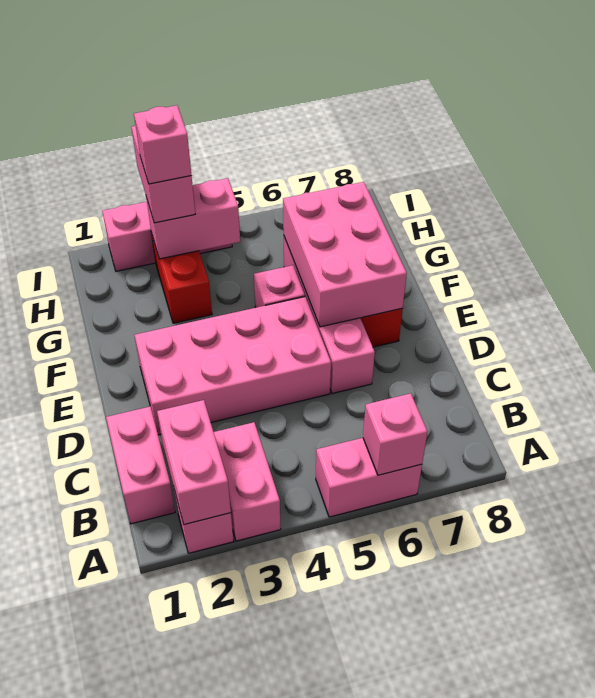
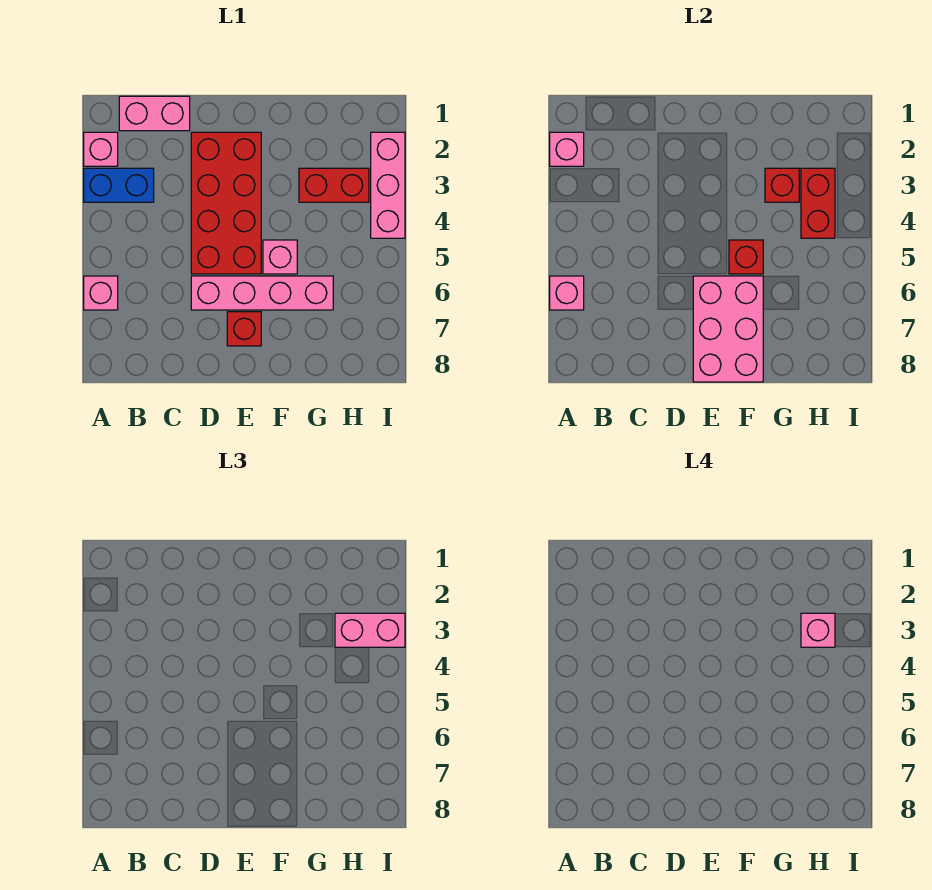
pink 1x2 brick [157,400,231,525] -> pink 1x1 brick [550,132,584,166]
pink 1x2 brick [214,422,281,541] -> blue 1x2 brick [84,168,154,202]
pink 1x2 brick [316,438,422,517] -> pink 1x1 brick [84,276,118,310]
pink 2x4 brick [134,297,331,435] -> red 2x4 brick [191,132,261,274]
pink 2x3 brick [283,182,407,327] -> pink 2x3 brick turned to [693,276,763,382]
none -> red 1x1 brick [729,240,763,274]
none -> red 1x1 brick [765,168,799,202]
pink 1x2 brick [146,178,240,259] -> red 1x2 brick [801,168,835,238]

